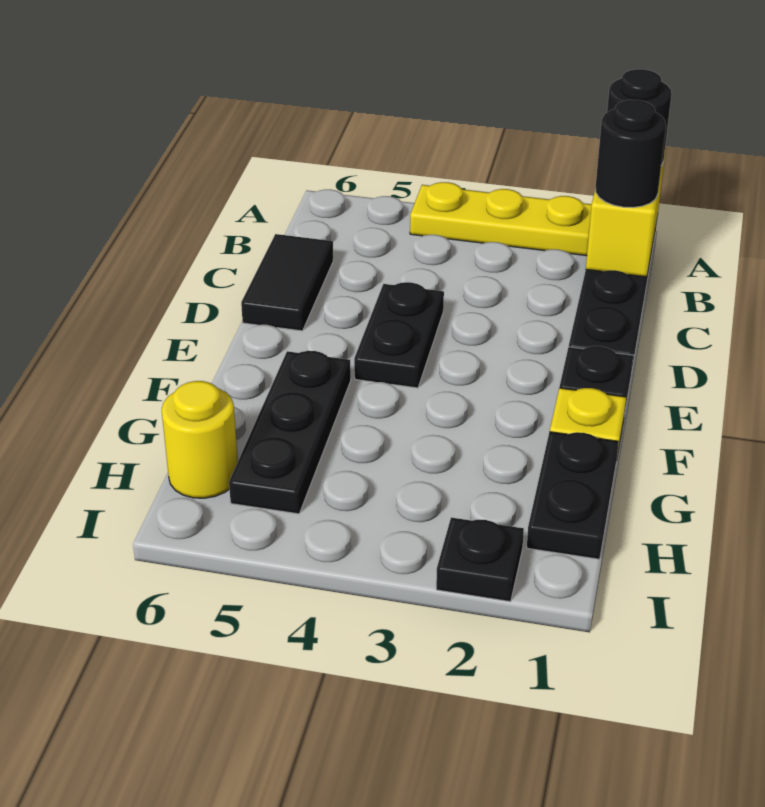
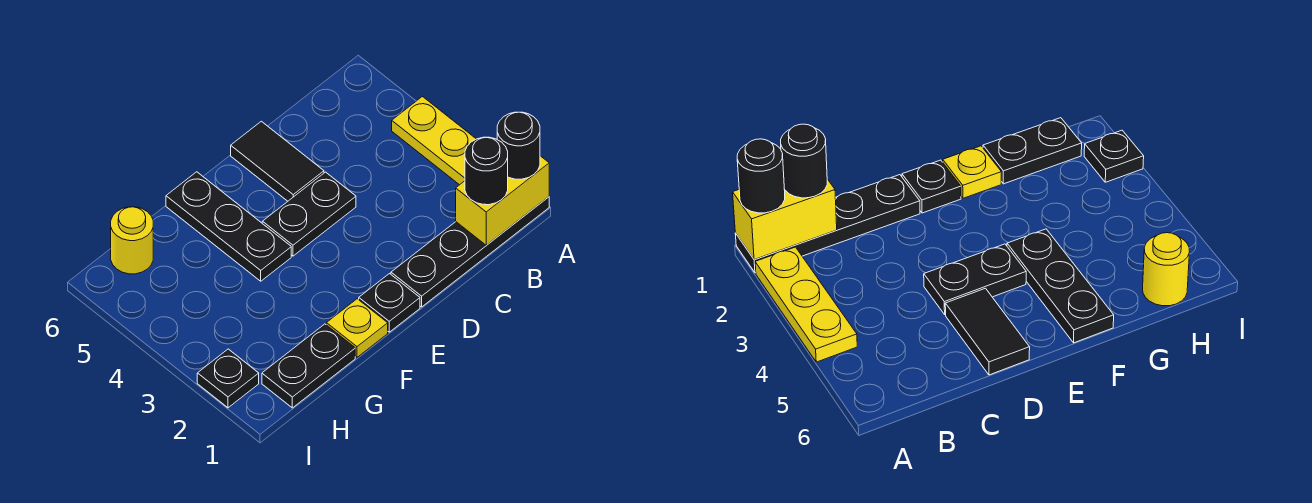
black 1x2 tile [241,234,333,331] -> black 1x2 tile turned to [231,121,324,201]
black 1x3 plate [229,351,351,514] -> black 1x3 plate turned to [166,172,291,281]

